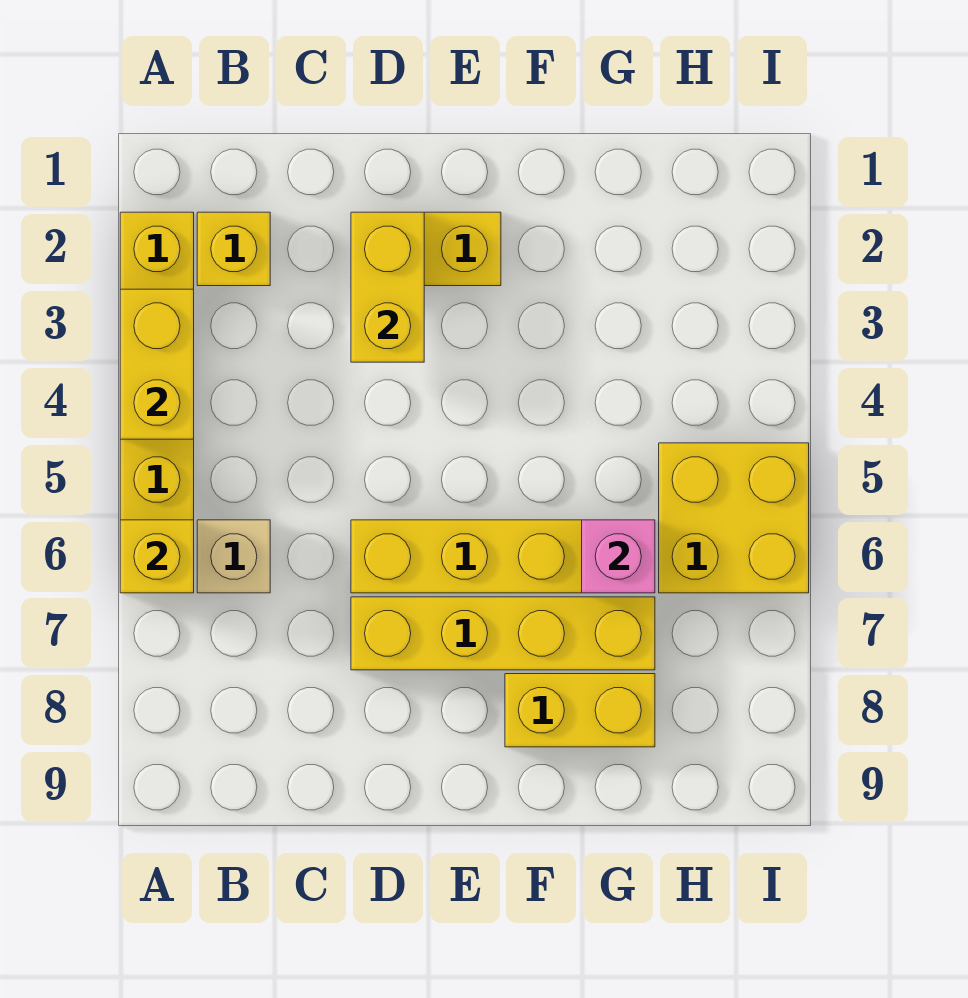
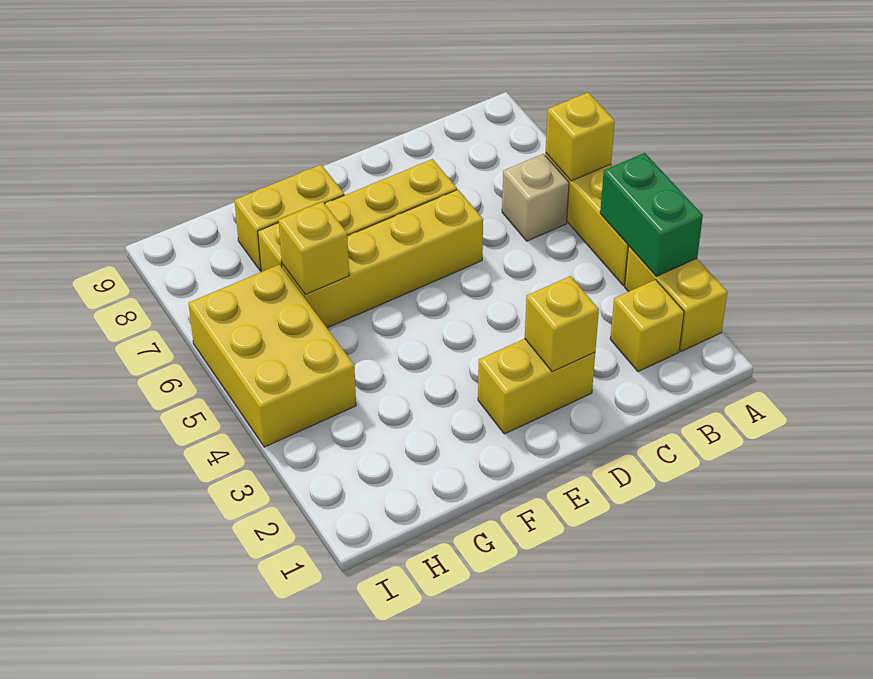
yellow 1x2 brick [120,289,194,439] -> green 1x2 brick [600,153,703,276]
yellow 1x2 brick [351,212,424,362] -> yellow 1x1 brick [525,276,599,372]
pink 1x1 brick [582,520,655,593] -> yellow 1x1 brick [279,202,349,294]
yellow 2x2 brick [659,443,809,593] -> yellow 2x3 brick [188,265,356,447]

